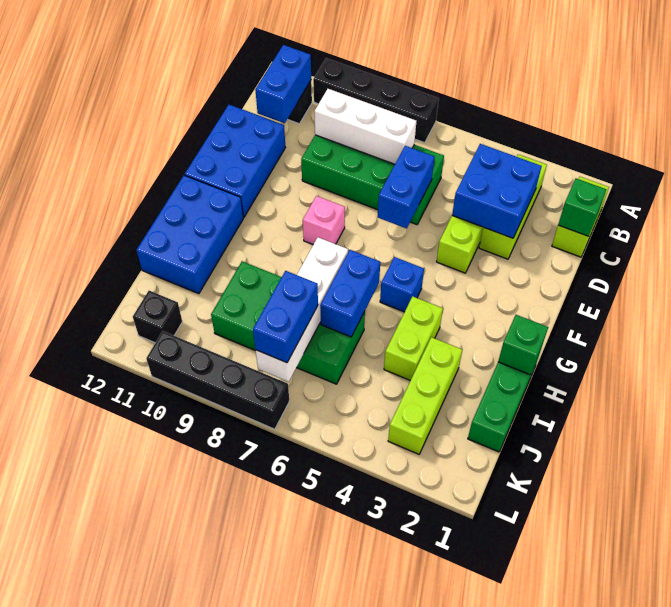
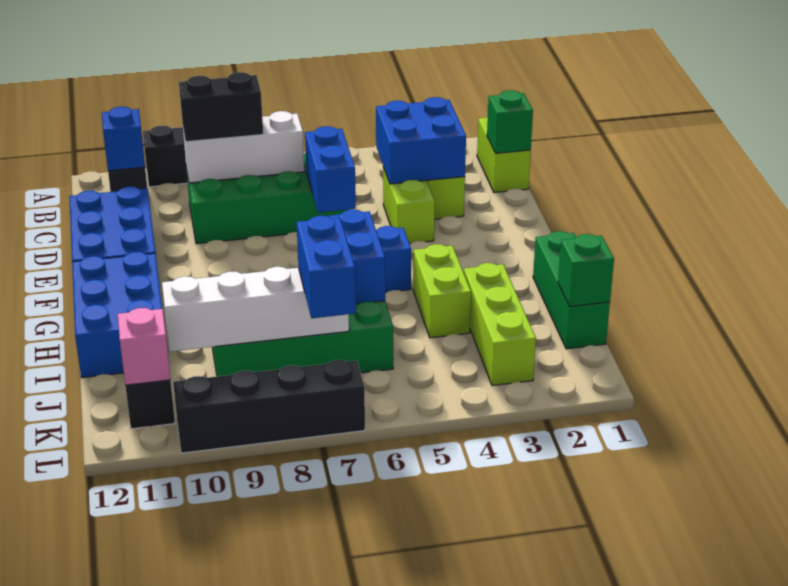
blue 1x2 brick [255,45,311,123] -> blue 1x1 brick [102,107,145,171]
none -> black 1x2 brick [179,72,263,142]
pink 1x1 brick [303,196,345,245] -> pink 1x1 brick moved to [118,308,171,385]
green 1x1 brick [498,315,548,375] -> green 1x1 brick moved to [558,234,614,306]
white 1x4 brick [256,237,348,382] -> white 1x4 brick turned to [162,267,349,352]

